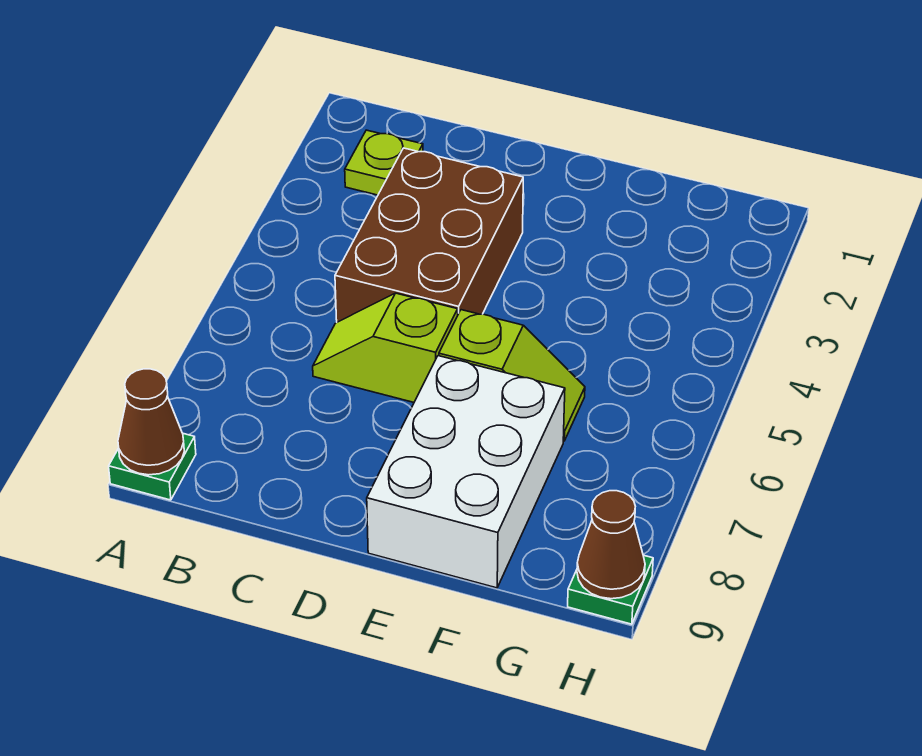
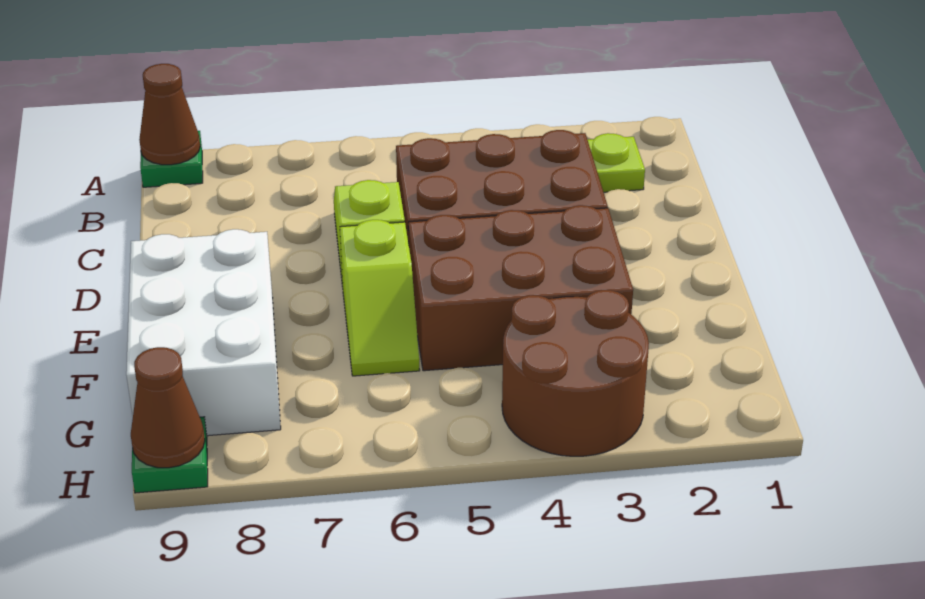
none -> brown 2x3 brick [408,205,633,371]
white 2x3 brick [367,356,565,588] -> white 2x3 brick turned to [126,229,281,436]
none -> brown 2x2 round brick [502,290,649,456]

